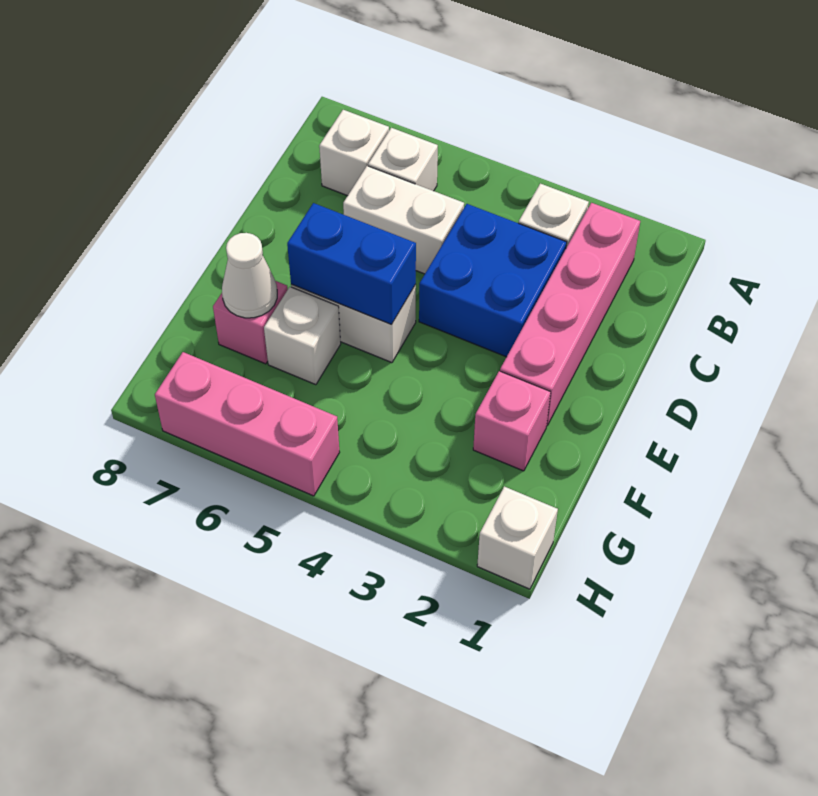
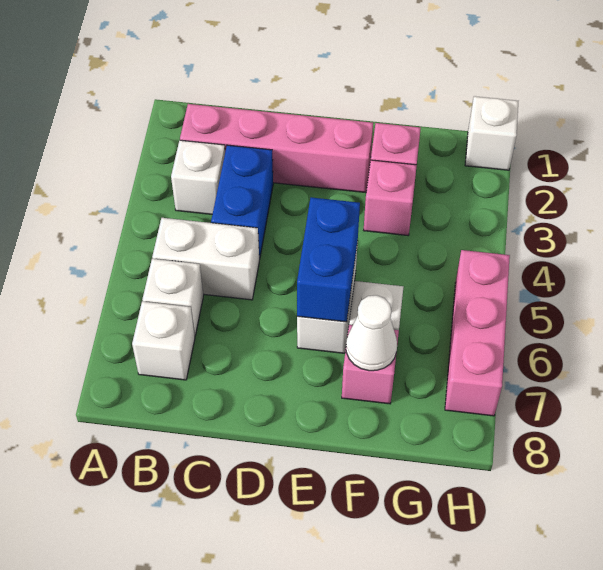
blue 2x2 brick [419,204,567,357] -> blue 1x2 brick [211,145,273,259]
white 1x2 brick [343,166,464,274] -> white 1x2 brick turned to [152,218,259,300]
none -> pink 1x1 brick [364,160,417,235]

